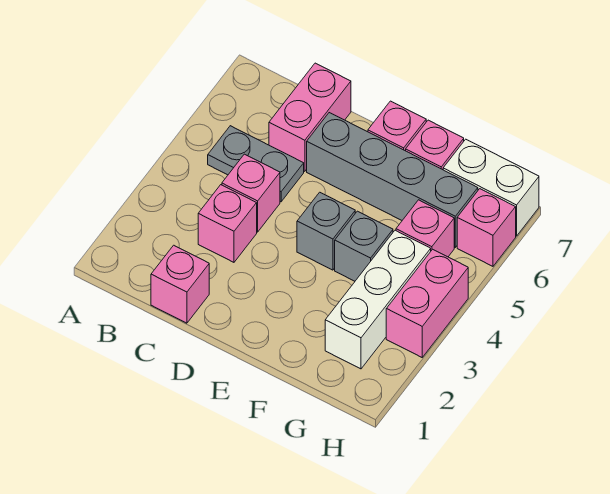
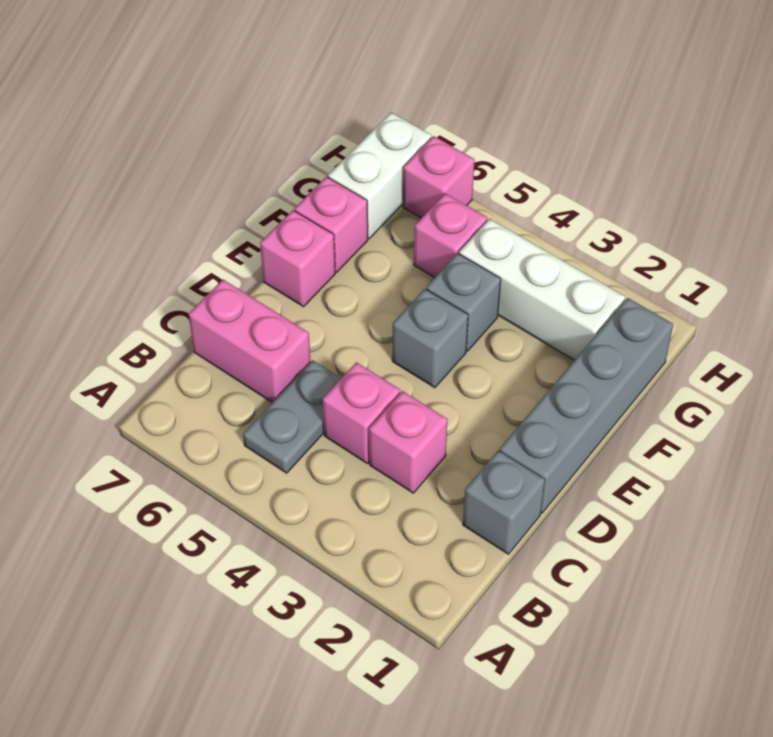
pink 1x1 brick [151,245,209,323] -> grey 1x1 brick [463,451,545,554]
grey 1x4 brick [307,113,478,247] -> grey 1x4 brick moved to [500,298,673,513]
pink 1x2 brick [386,249,468,357] -> none

